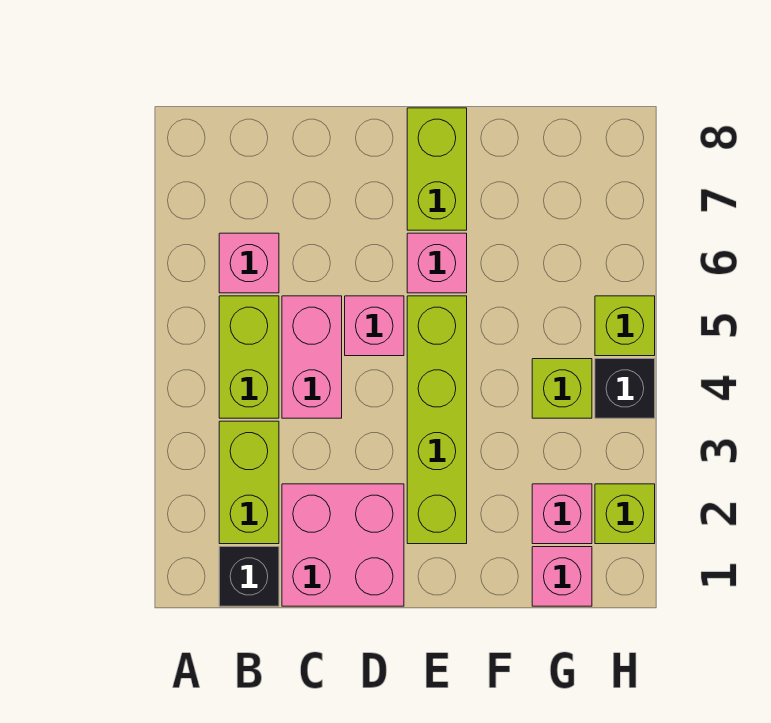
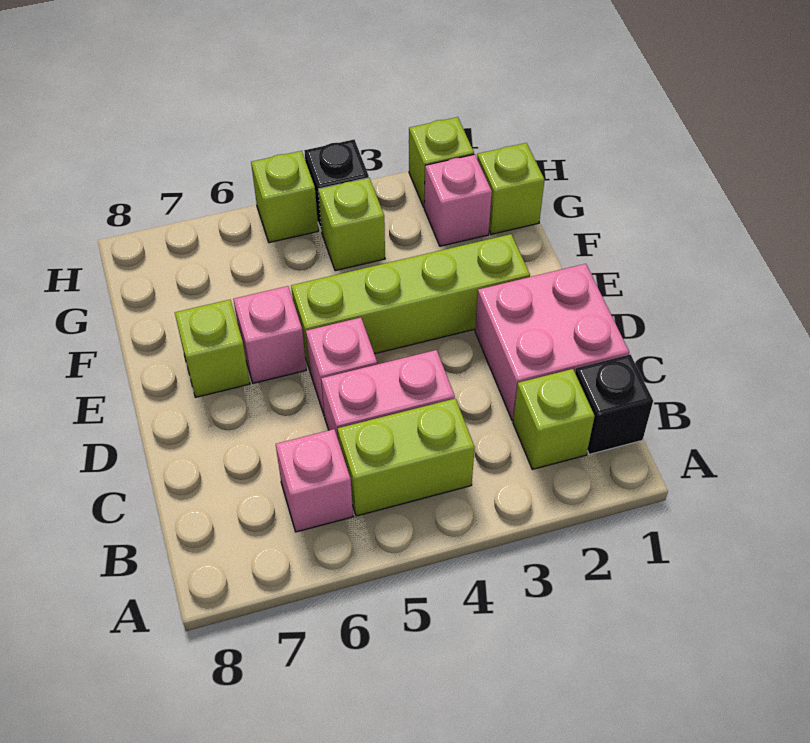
lime 1x2 brick [219,421,279,544] -> lime 1x1 brick [513,369,595,469]
lime 1x2 brick [407,108,467,230] -> lime 1x1 brick [175,300,250,397]
pink 1x1 brick [532,547,592,606] -> lime 1x1 brick [477,143,545,234]

